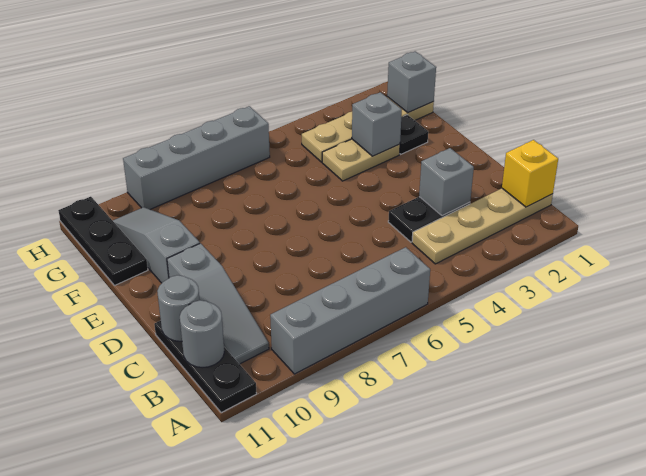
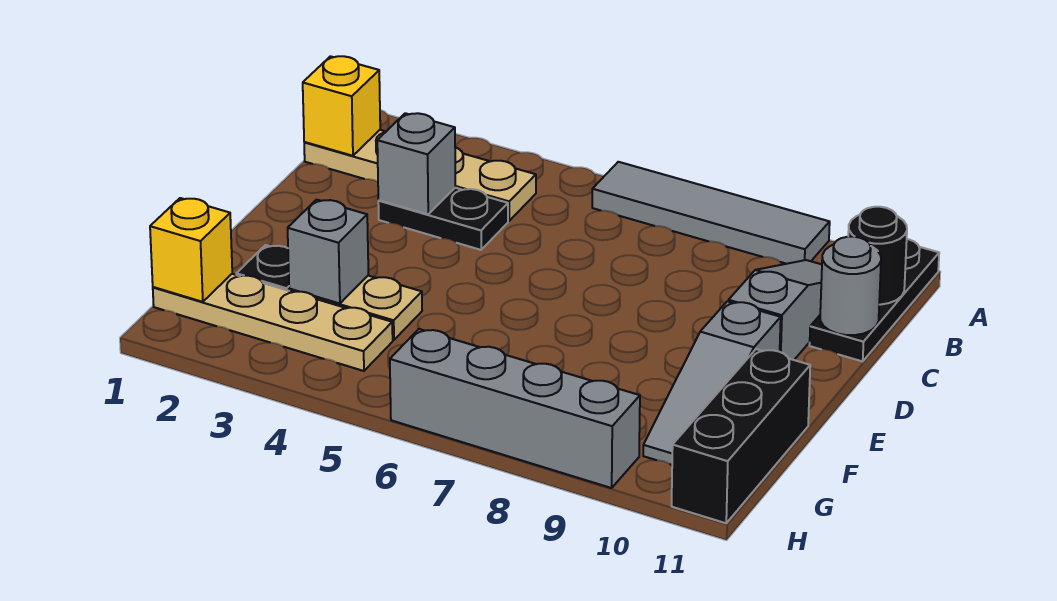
grey 1x4 brick [270,247,430,374] -> grey 1x4 tile [592,162,830,264]
grey 1x1 round brick [180,300,224,368] -> black 1x1 round brick [848,207,907,305]
black 1x3 plate [58,197,148,286] -> black 1x3 brick [672,349,810,523]
grey 1x1 brick [387,51,436,113] -> yellow 1x1 brick [150,198,232,302]

